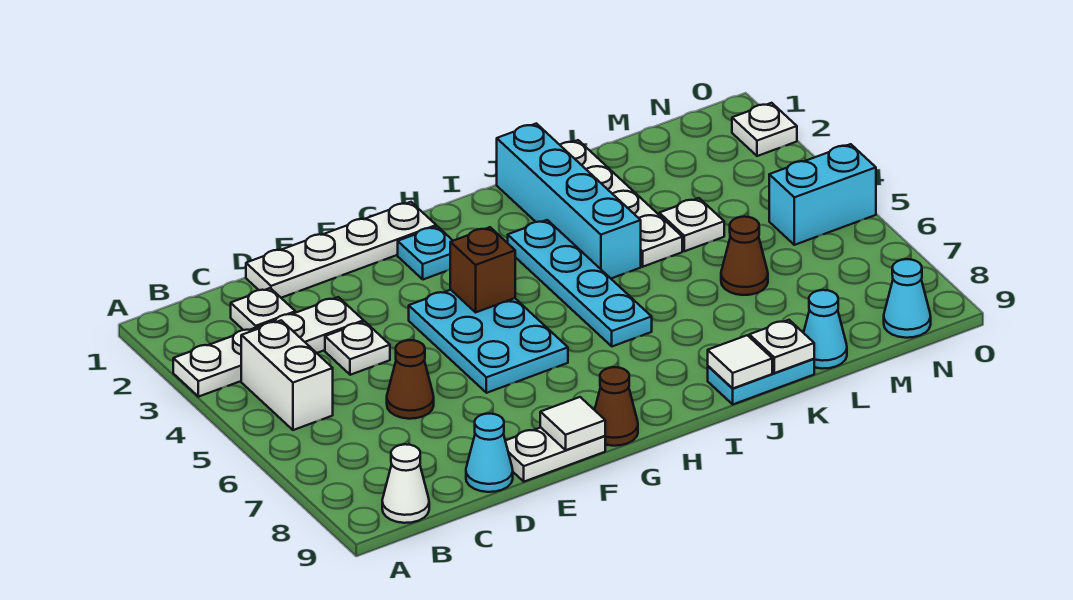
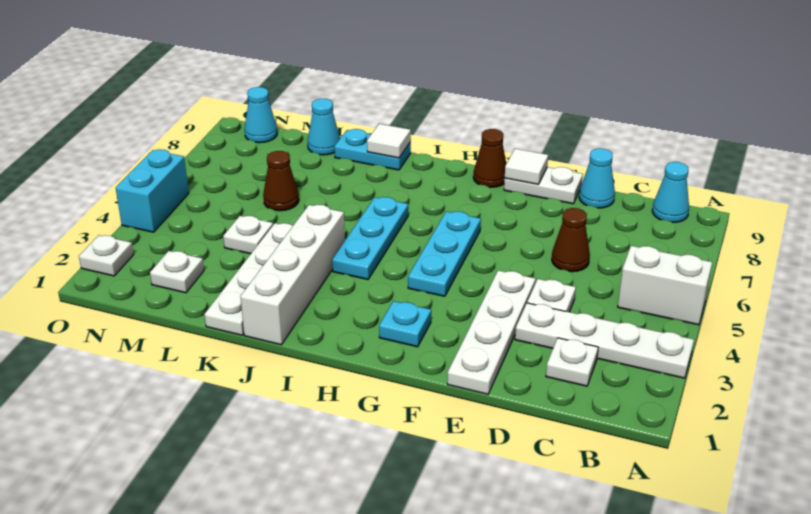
white 1x2 brick [241,320,333,430] -> white 1x2 brick turned to [618,246,712,325]
white 1x1 cone [382,444,429,523] -> cyan 1x1 cone [652,162,689,223]
white 1x4 plate [246,202,436,298] -> white 1x4 plate turned to [447,270,536,394]
cyan 2x3 plate [409,290,568,393] -> cyan 1x3 plate [408,212,481,296]
brown 1x1 brick [450,227,515,312] -> none
cyan 1x4 plate [508,220,652,346] -> cyan 1x3 plate [332,197,408,279]
cyan 1x4 brick [497,124,641,278] -> white 1x4 brick [240,205,345,345]
white 1x1 plate [749,320,814,373] -> white 1x1 plate moved to [150,251,204,293]
cyan 1x2 brick [769,144,876,245] -> cyan 1x2 brick turned to [116,149,189,232]

